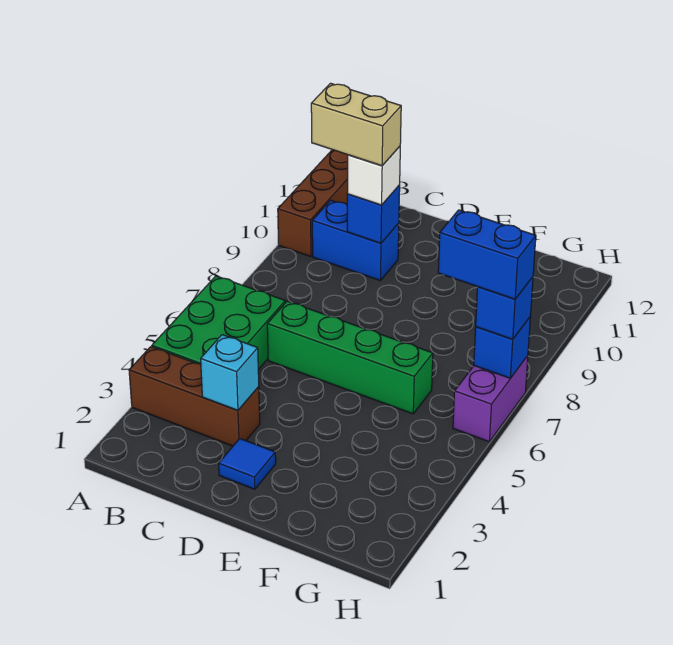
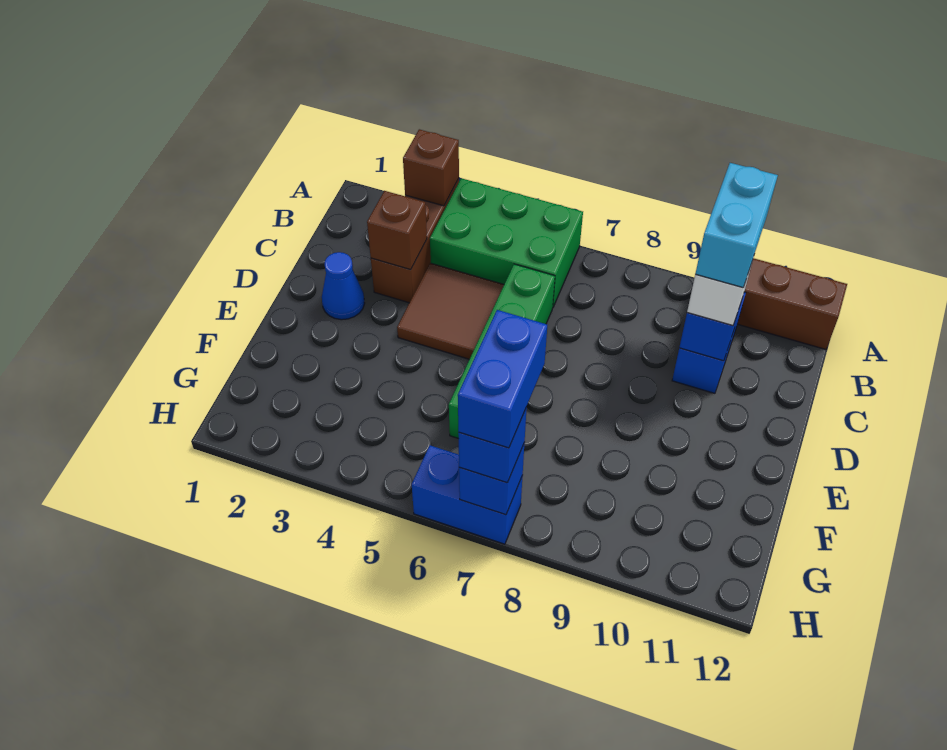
none -> brown 1x1 brick [403,129,459,206]
tan 1x2 brick [311,83,401,166] -> cyan 1x2 brick [695,163,778,287]
cyan 1x1 brick [201,335,259,410] -> brown 1x1 brick [367,191,427,269]
none -> brown 2x2 tile [397,263,504,359]
blue 1x1 tile [219,439,276,489] -> blue 1x1 cone [322,252,365,320]
purple 1x2 brick [453,356,528,442] -> blue 1x2 brick [412,445,523,544]

